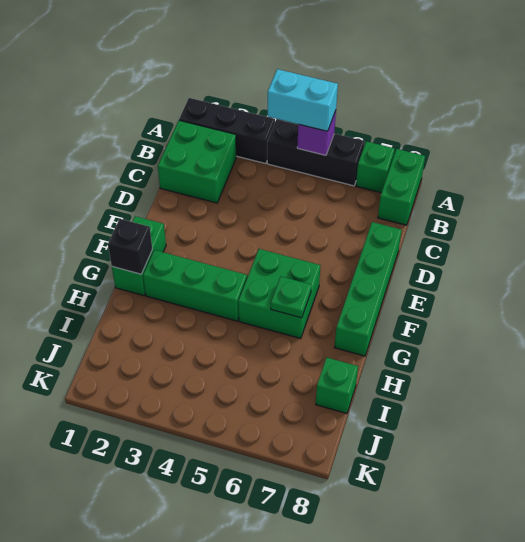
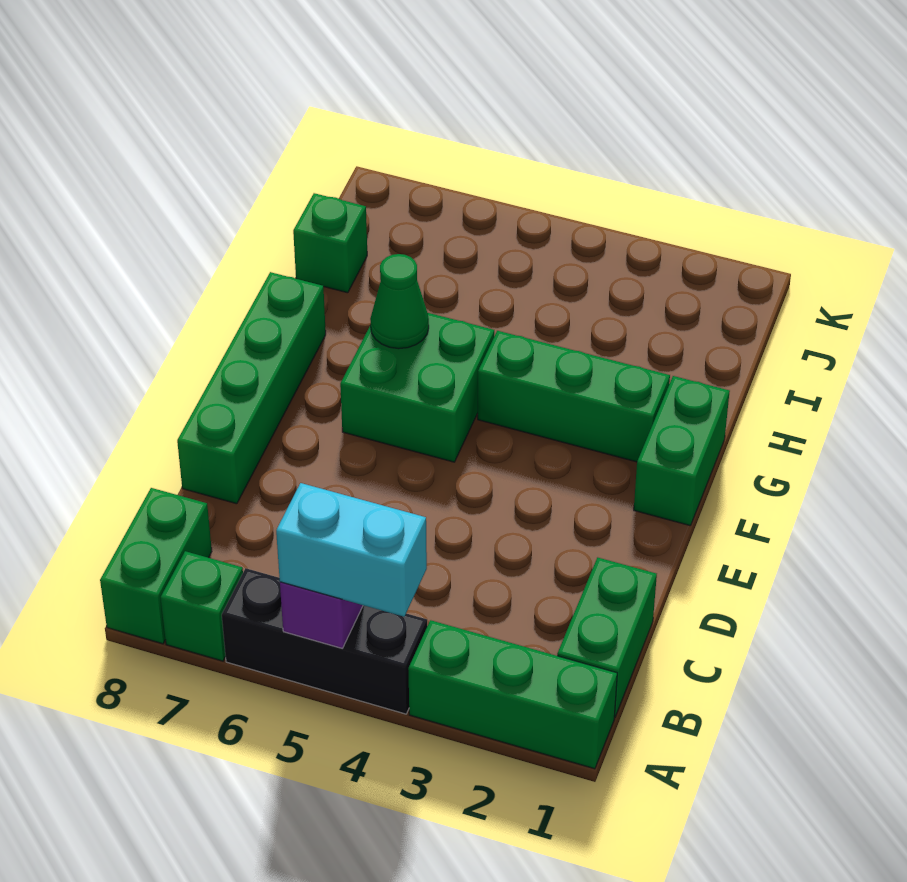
black 1x3 brick [179,98,275,164] -> green 1x3 brick [408,620,617,769]
green 2x2 brick [158,120,236,203] -> green 1x2 brick [557,557,657,717]
black 1x1 brick [108,219,152,274] -> none
green 1x1 plate [271,277,311,318] -> green 1x1 cone [370,254,429,349]

